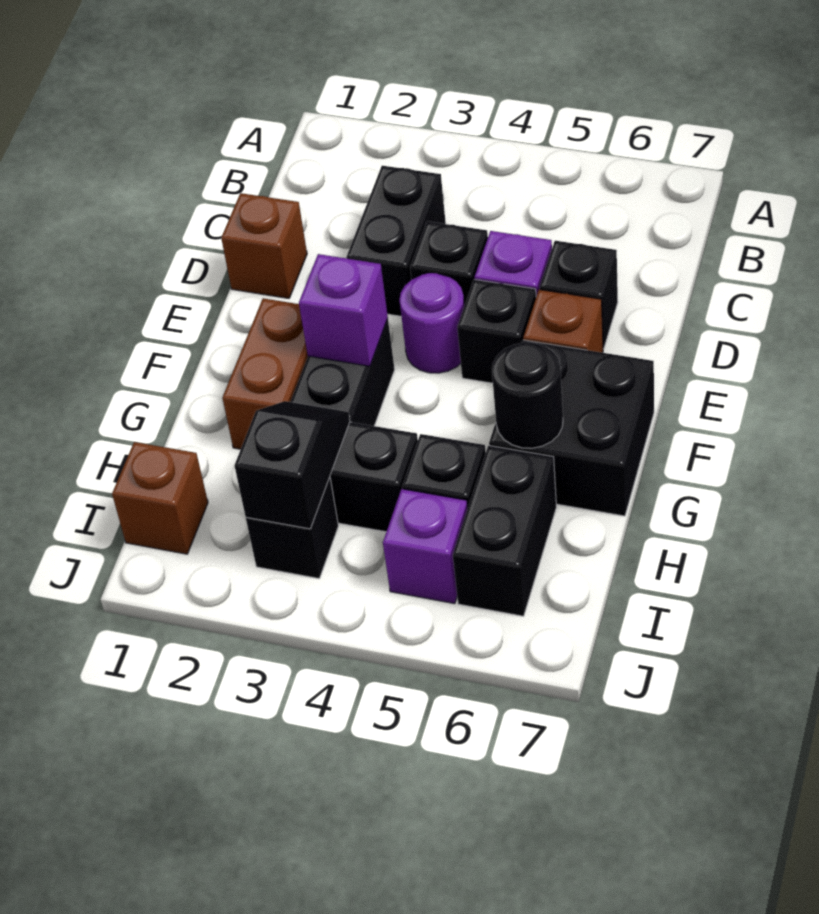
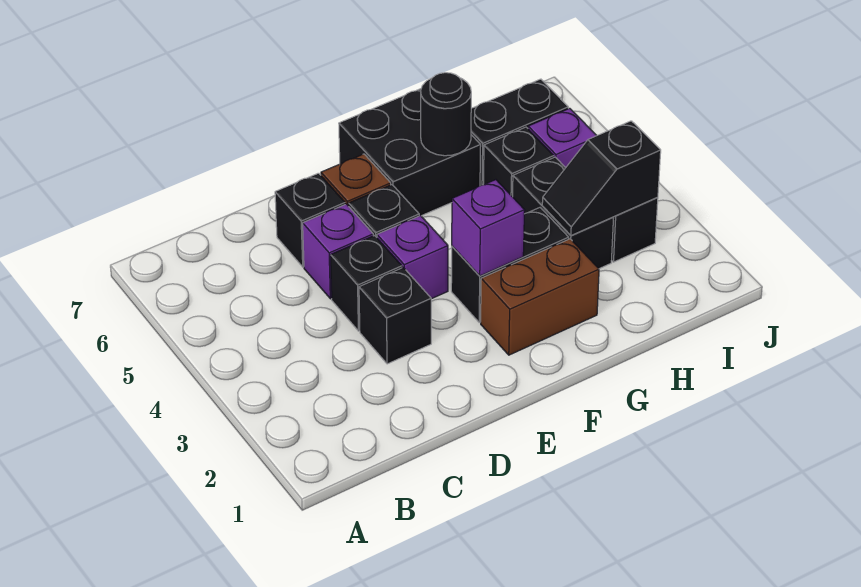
black 1x2 brick [346,166,446,316] -> black 1x1 brick [359,267,431,364]
brown 1x1 brick [221,193,307,298] -> none
purple 1x1 round brick [399,273,464,373] -> purple 1x1 brick [377,216,448,299]
brown 1x1 brick [112,442,208,554] -> none

